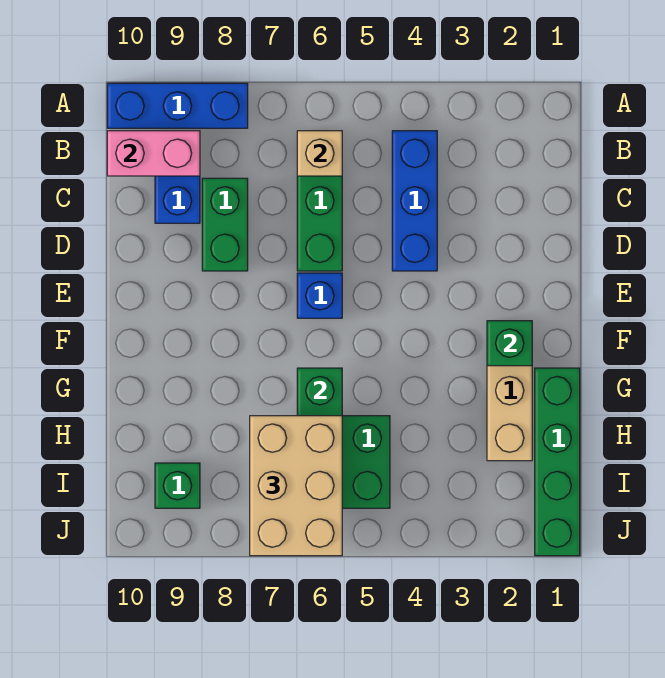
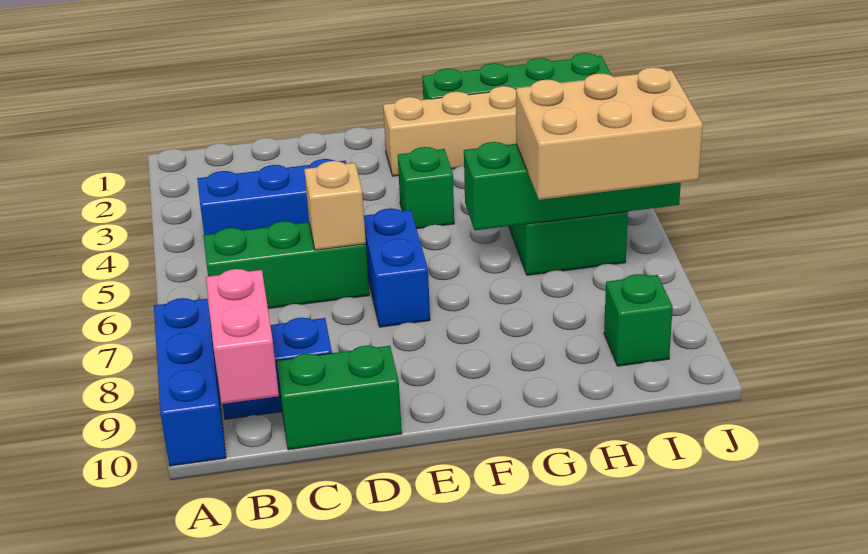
tan 1x1 brick [297,131,342,176] -> tan 1x1 brick moved to [304,161,366,250]
green 1x2 brick [202,178,248,271] -> green 1x2 brick moved to [277,346,402,450]
blue 1x1 brick [297,273,342,318] -> blue 1x2 brick [364,208,430,327]
green 1x1 brick [487,321,532,366] -> green 1x1 brick moved to [398,147,454,229]

